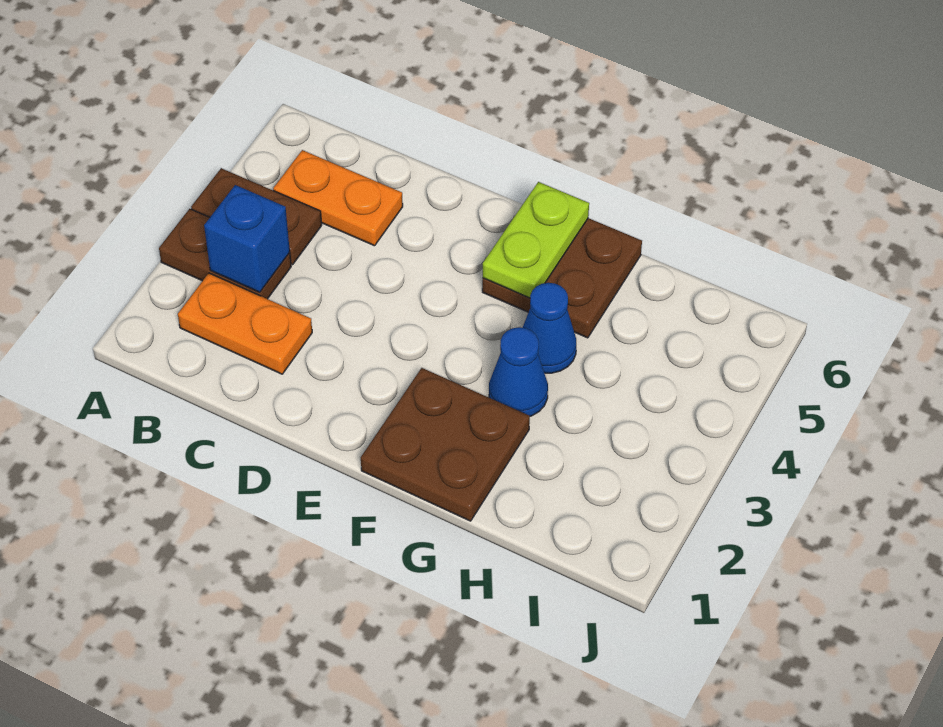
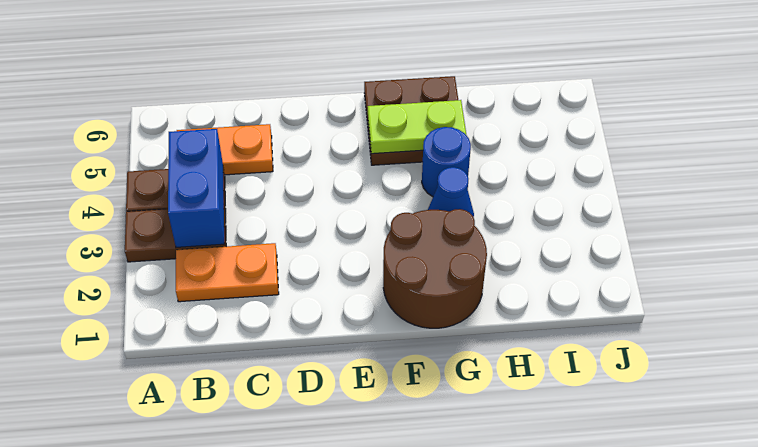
blue 1x1 brick [204,185,290,292] -> blue 1x2 brick [168,129,224,248]
brown 2x2 plate [361,368,530,521] -> brown 2x2 round brick [383,209,487,328]
lime 1x2 plate [483,182,589,298] -> lime 1x2 plate turned to [368,100,467,154]
blue 1x1 cone [523,283,576,373] -> blue 1x1 round brick [422,127,471,197]

